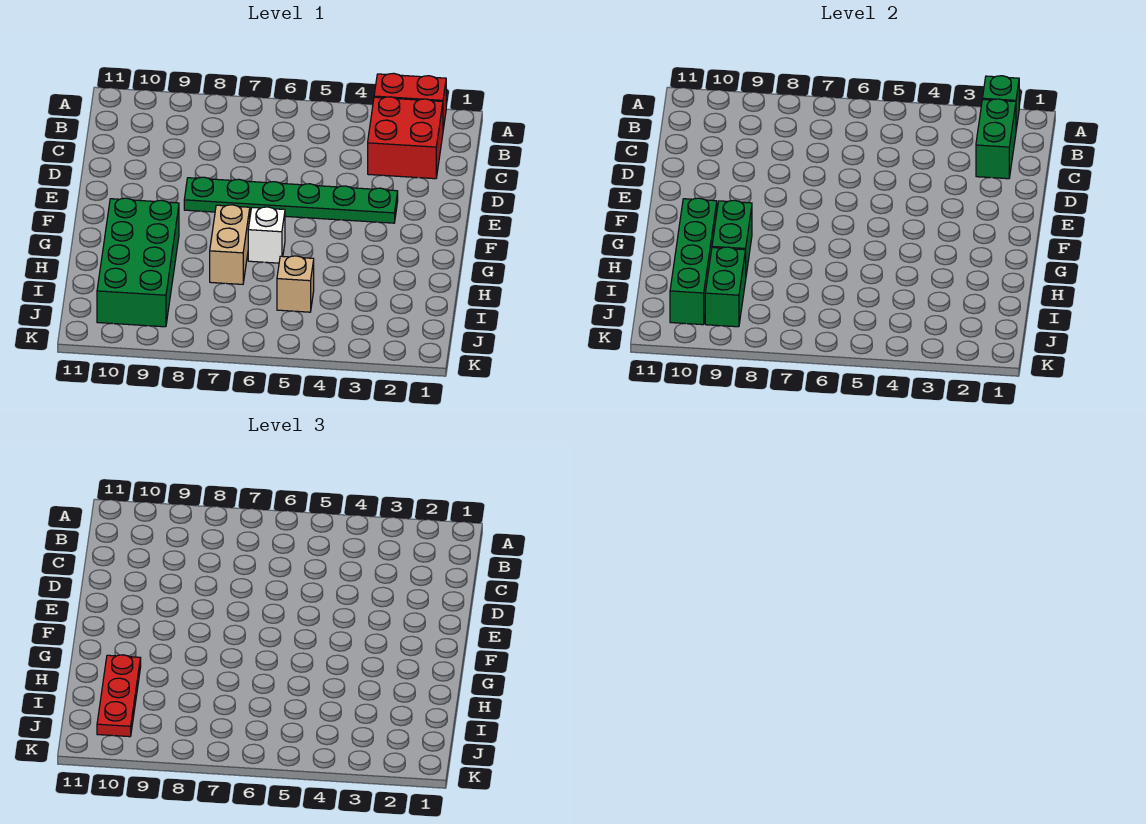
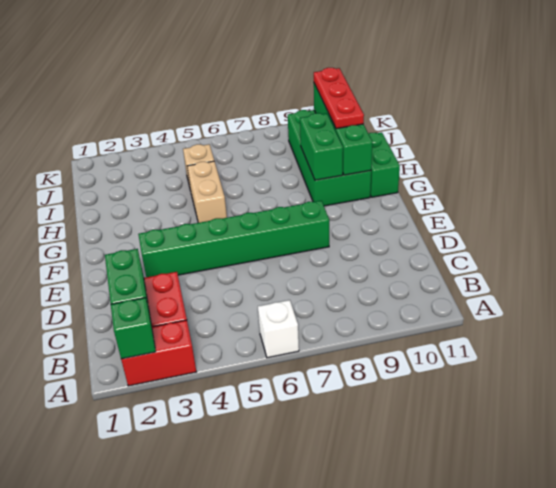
green 1x6 plate [184,177,398,223] -> green 1x6 brick [138,201,329,277]
white 1x1 brick [248,207,285,263] -> white 1x1 brick moved to [258,300,299,358]
tan 1x2 brick [210,205,250,284] -> tan 1x2 brick moved to [187,161,227,223]
green 1x2 brick [705,247,746,327] -> green 1x2 brick moved to [368,133,400,197]

